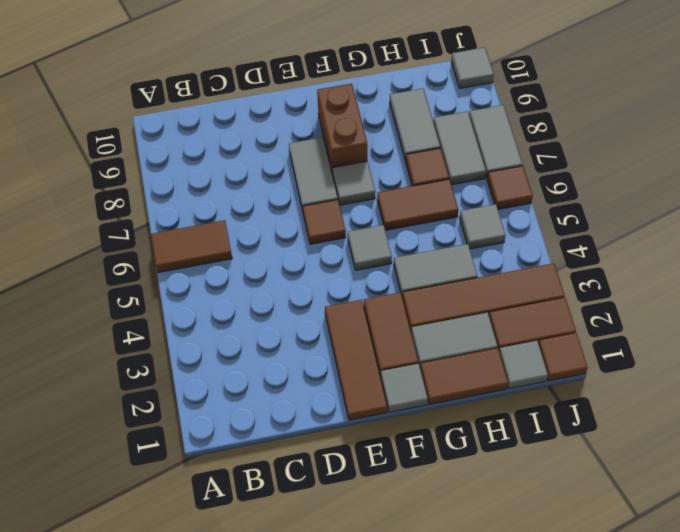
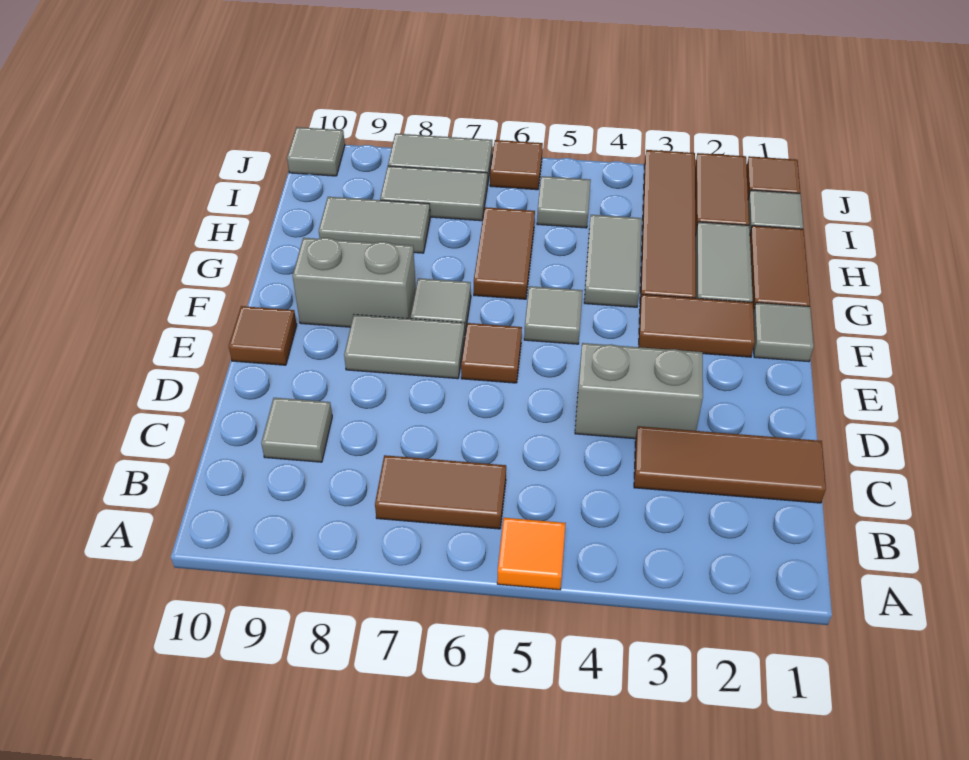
none -> orange 1x1 tile [497,518,566,590]
brown 1x2 tile [151,220,232,272] -> brown 1x2 tile turned to [375,455,506,529]
none -> grey 1x1 tile [261,398,332,462]
none -> grey 1x2 brick [575,343,703,439]
brown 1x3 tile [325,300,387,420] -> brown 1x3 tile moved to [634,426,826,503]
brown 1x2 brick [317,84,367,174] -> grey 1x2 brick [293,238,416,327]
brown 1x1 tile [405,148,449,186] -> brown 1x1 tile moved to [229,306,297,365]

